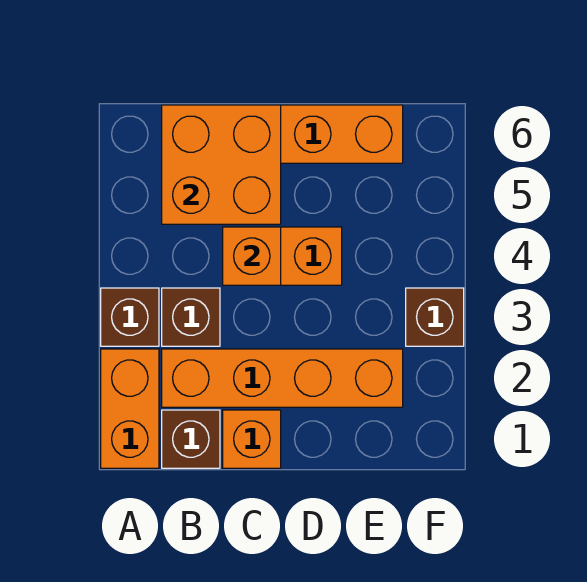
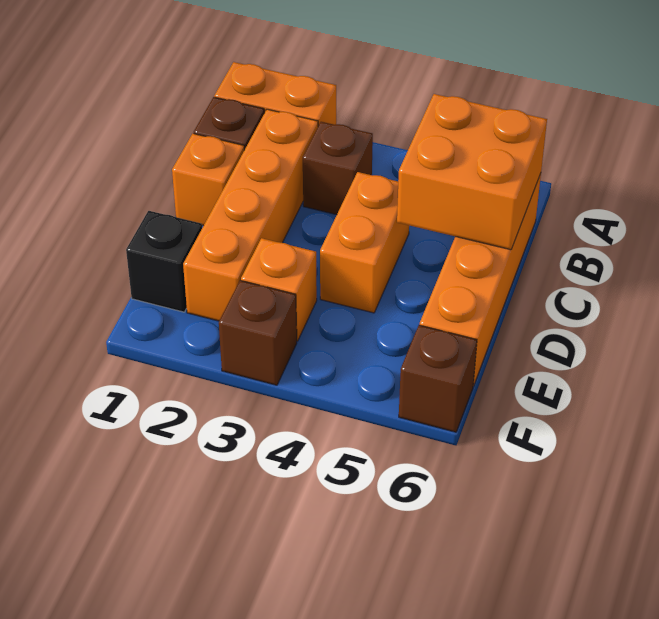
brown 1x1 brick [101,288,159,346] -> brown 1x1 brick moved to [399,325,477,432]
orange 1x1 brick [223,227,281,285] -> orange 1x1 brick moved to [241,238,317,341]
none -> black 1x1 brick [126,211,202,312]

